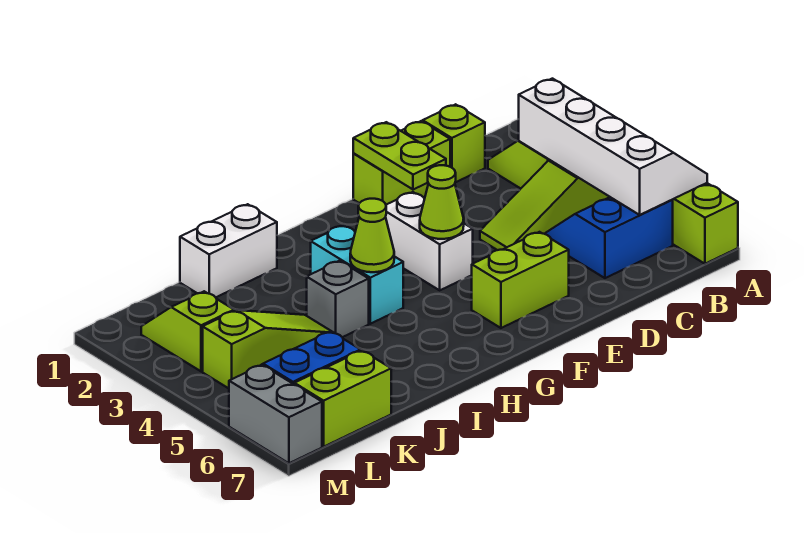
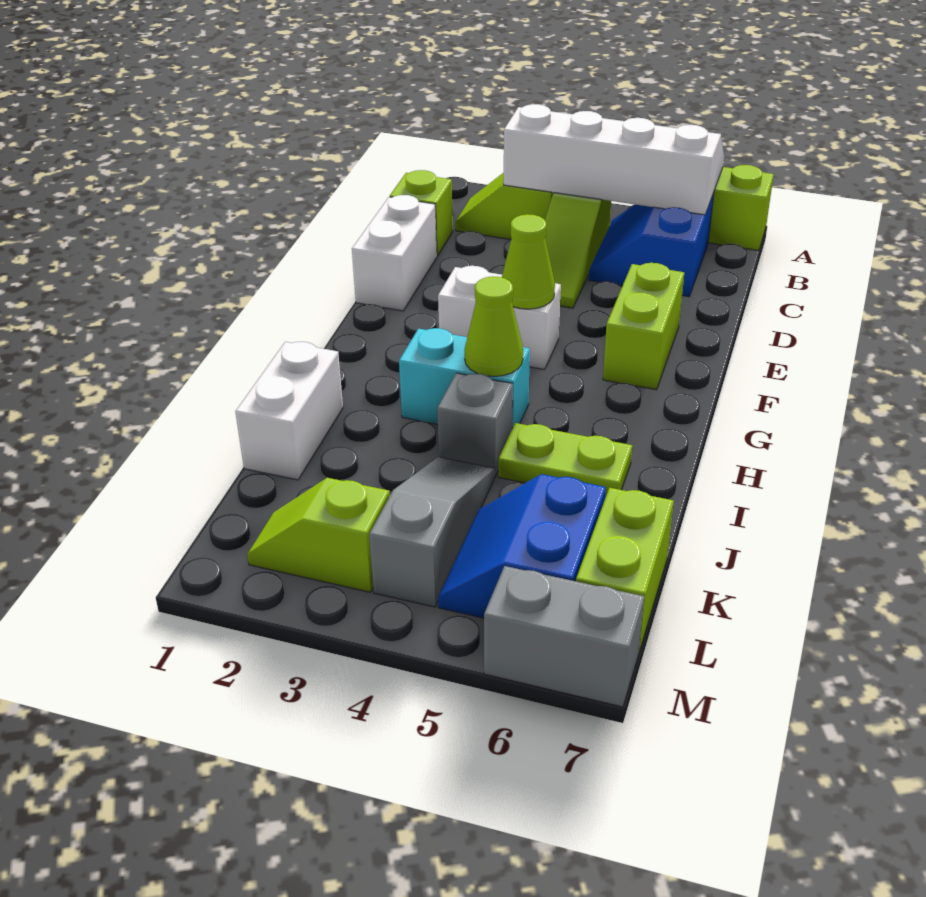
lime 1x2 brick [353,121,450,205] -> white 1x2 brick [352,195,437,311]
lime 1x2 plate [353,122,446,190] -> lime 1x2 plate moved to [498,423,632,497]
lime 1x3 slope [203,310,330,388] -> grey 1x3 slope [369,457,495,607]

